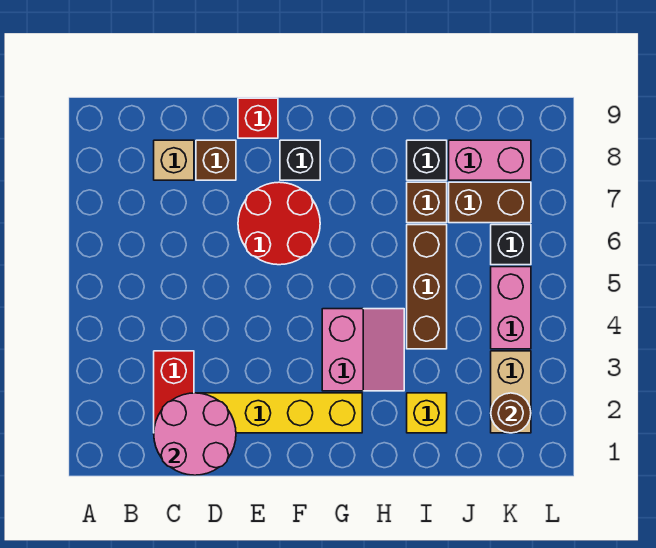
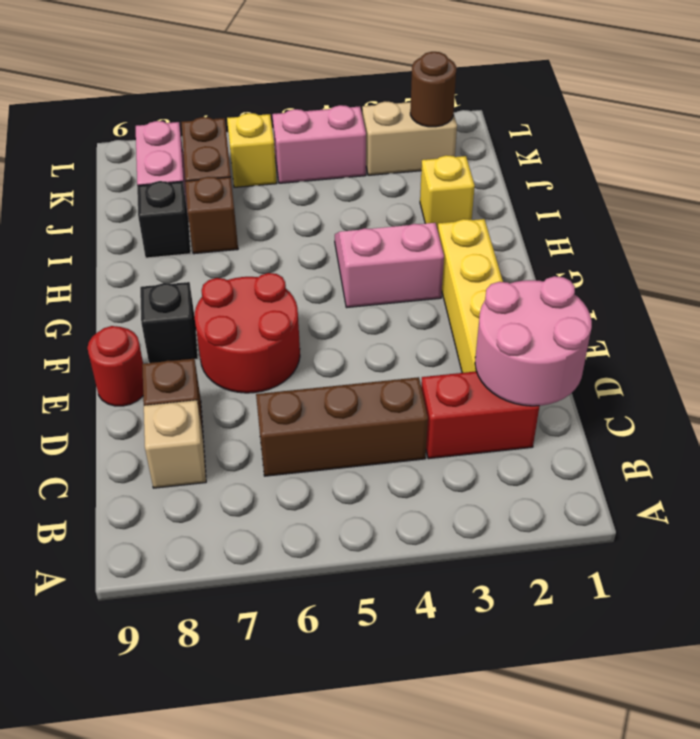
red 1x1 brick [238,98,278,138] -> red 1x1 round brick [87,326,143,406]
brown 1x3 brick [407,225,447,349] -> brown 1x3 brick moved to [256,377,428,476]
black 1x1 brick [491,225,531,265] -> yellow 1x1 brick [227,113,277,187]

